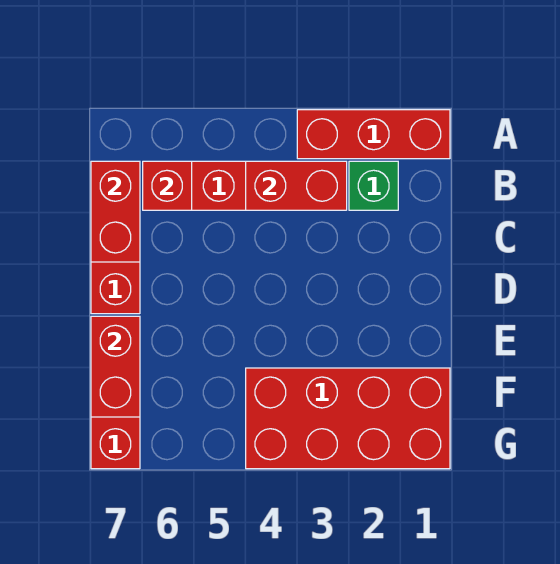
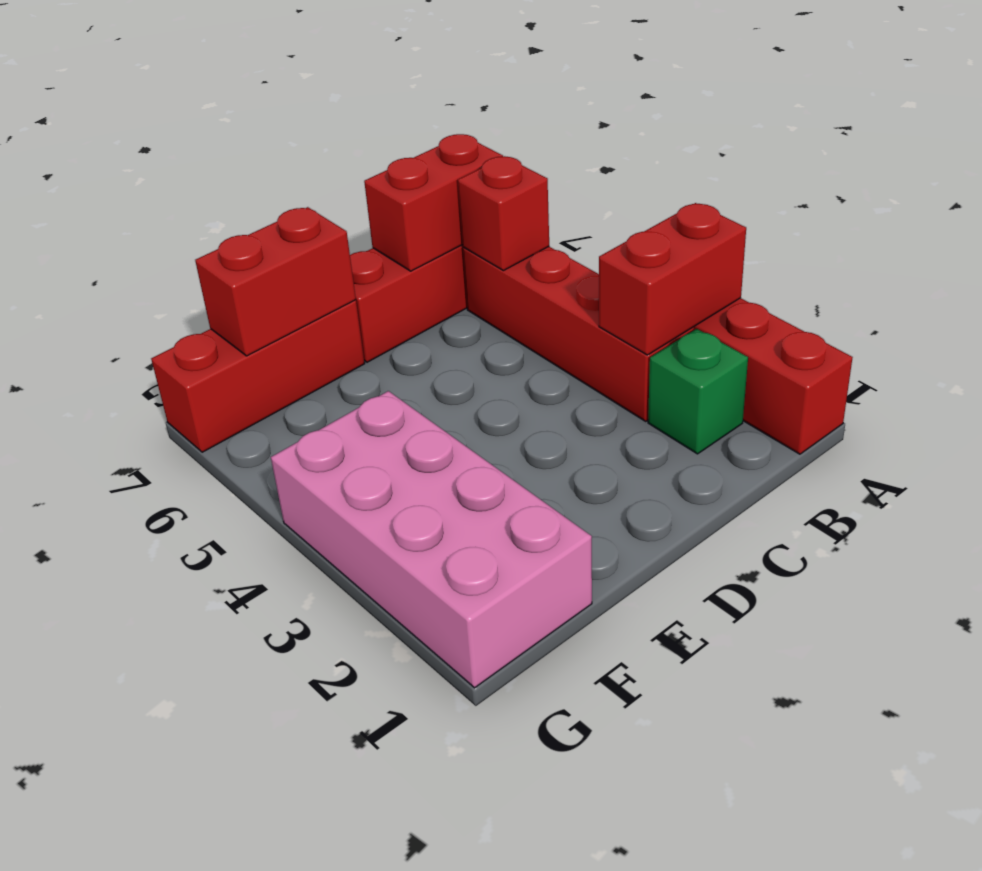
red 1x2 brick [246,161,347,210] -> red 1x2 brick turned to [599,203,746,355]
red 2x4 brick [246,368,450,469] -> pink 2x4 brick [271,391,592,688]

